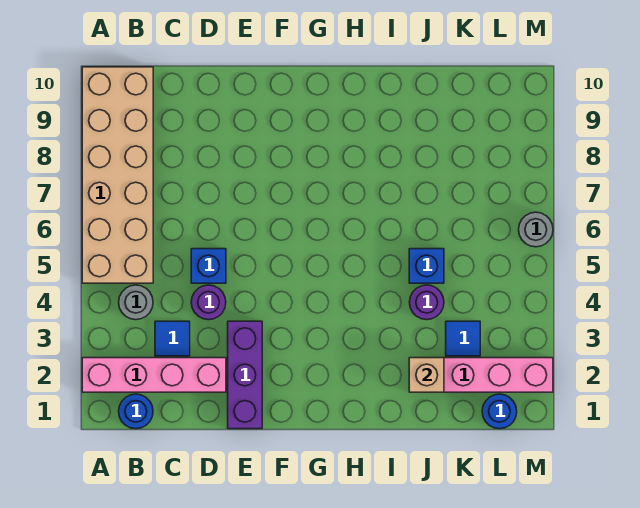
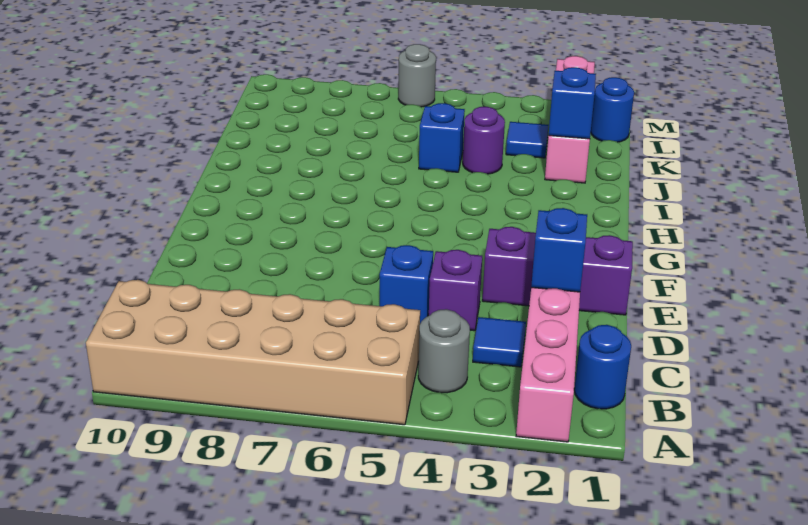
none -> blue 1x1 brick [531,208,587,292]
purple 1x1 round brick [191,285,226,320] -> purple 1x1 brick [429,250,482,331]
tan 1x1 brick [409,358,444,392] -> blue 1x1 brick [549,67,596,139]

